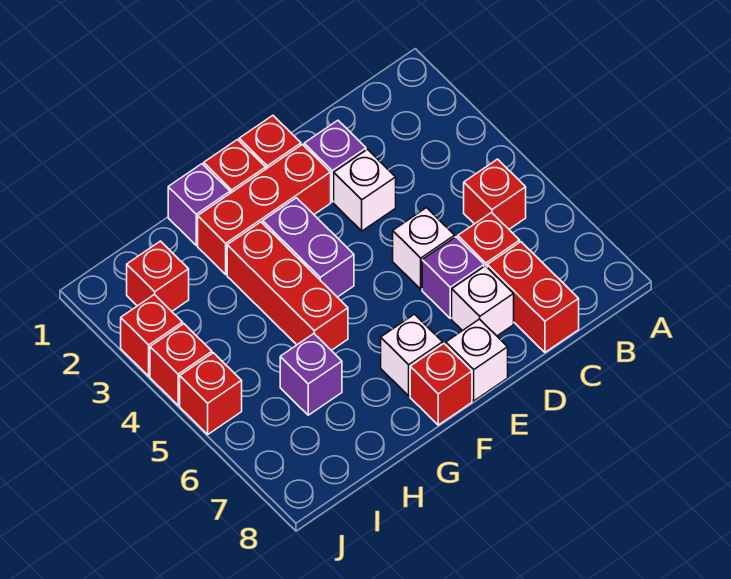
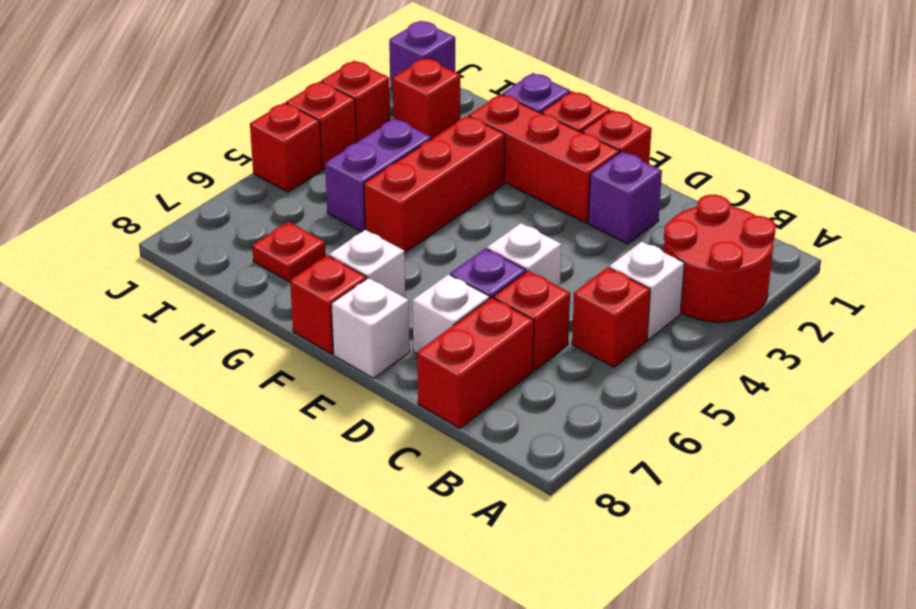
none -> red 2x2 round brick [664,195,776,322]
white 1x1 brick [334,149,396,231] -> white 1x1 brick moved to [609,242,684,340]
purple 1x2 brick [263,198,354,297] -> purple 1x2 brick moved to [325,119,431,232]
purple 1x1 brick [280,334,342,415] -> purple 1x1 brick moved to [389,21,455,89]
none -> red 1x1 plate [252,222,326,282]

